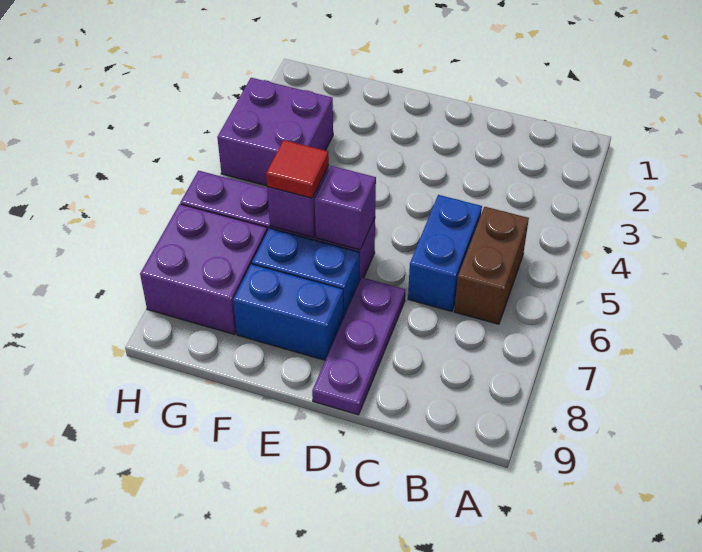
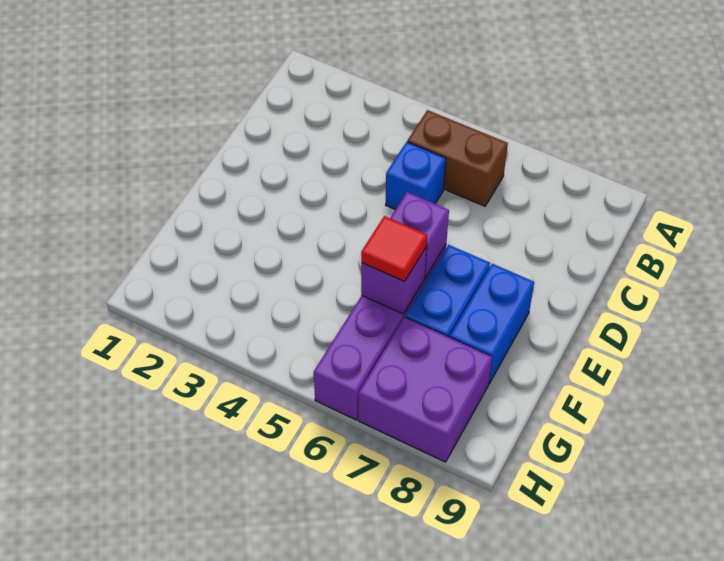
blue 1x2 brick [408,195,482,311] -> blue 1x1 brick [386,142,446,209]
purple 1x3 plate [312,278,405,415] -> none
purple 2x2 brick [217,78,333,186] -> none

